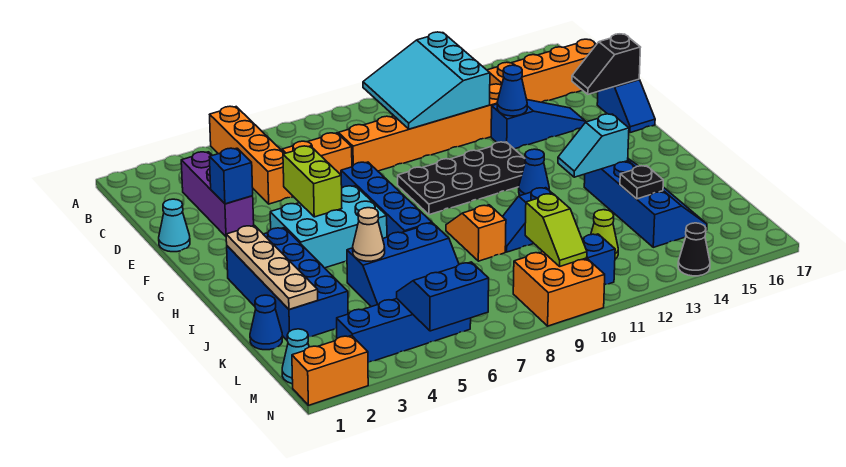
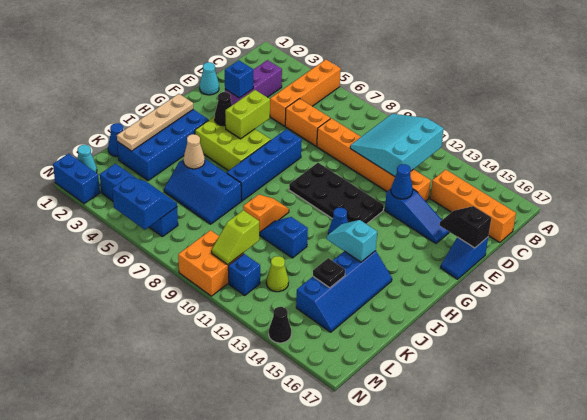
cyan 2x3 brick [270,186,387,268] -> lime 2x3 brick [195,116,271,171]
none -> black 1x1 cone [215,92,232,126]
orange 1x2 brick [292,335,368,405] -> blue 1x2 brick [53,154,100,204]

